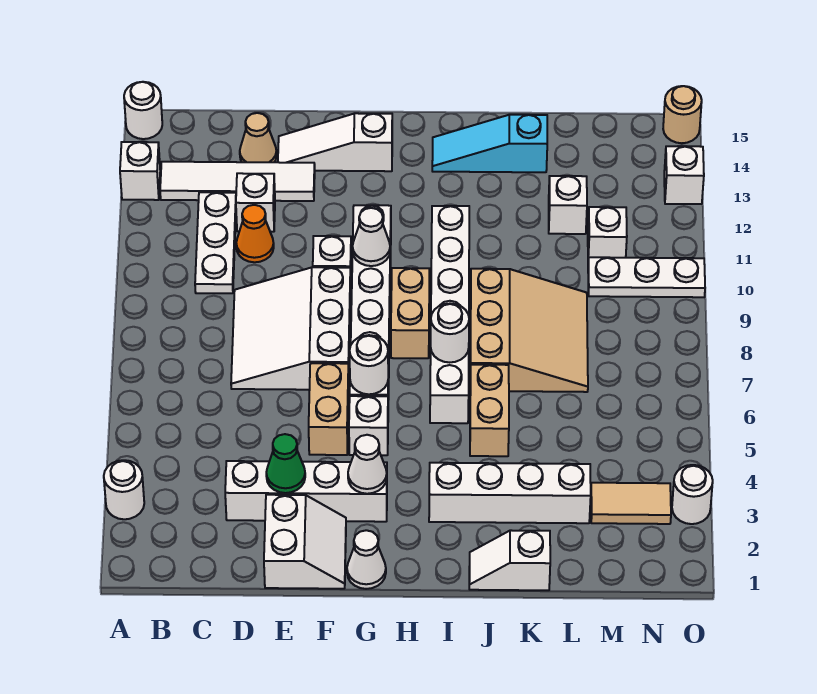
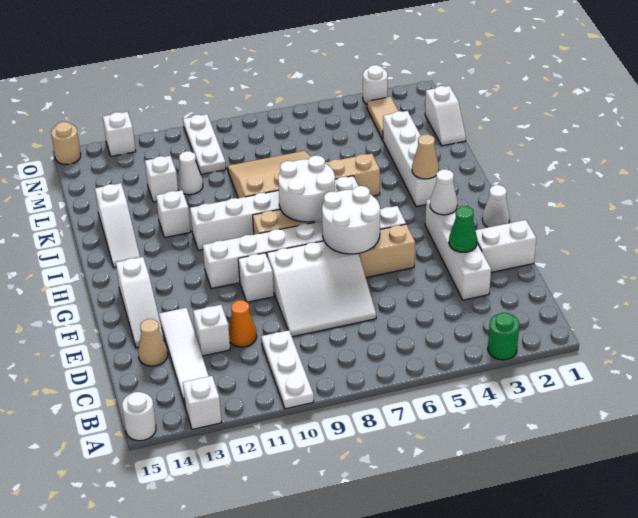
white 1x1 round brick [104,460,144,519] -> green 1x1 round brick [488,313,519,360]
white 1x3 plate [195,192,236,293] -> white 1x3 plate turned to [261,330,314,409]
white 1x1 round brick [350,335,388,394] -> white 2x2 round brick [322,186,380,254]
white 1x1 cone [353,208,390,266] -> white 1x1 cone moved to [177,151,203,195]
none -> tan 1x1 cone [412,134,439,179]
white 1x1 round brick [431,303,469,363] -> white 2x2 round brick [278,156,335,222]
cyan 1x3 slope [432,115,547,172] -> white 1x3 slope [95,183,140,267]
white 1x2 slope [469,530,550,590] -> white 1x2 slope moved to [425,86,466,146]
white 1x1 brick [588,207,627,258] -> white 1x1 brick moved to [156,190,191,238]

